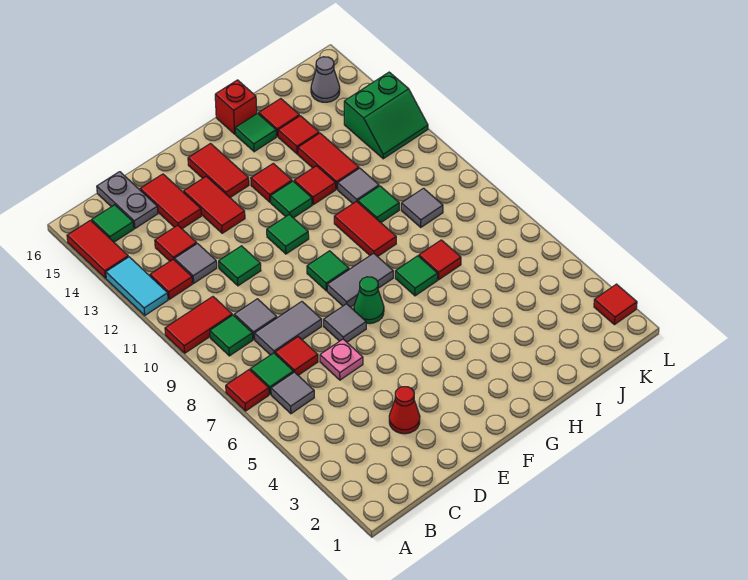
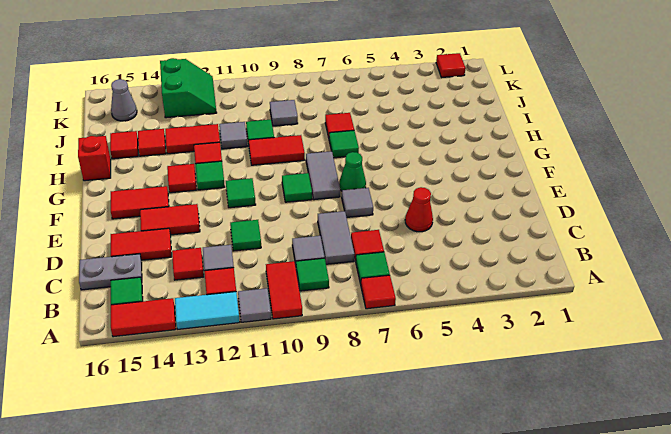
grey 1x1 tile [271,372,314,414] -> grey 1x1 tile moved to [238,288,271,322]
red 1x1 cone [389,387,420,434] -> red 1x1 cone moved to [405,187,433,232]
pink 1x1 plate [320,339,363,380] -> none
green 1x1 tile [235,113,276,152] -> none

